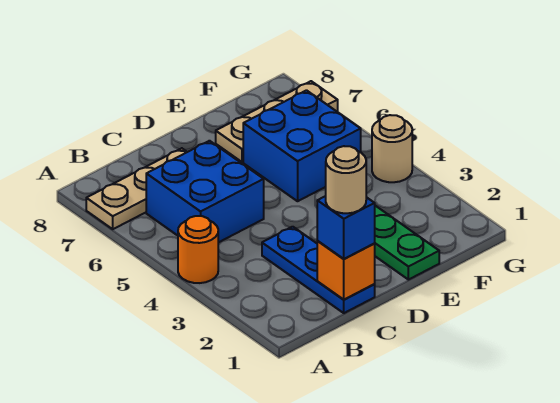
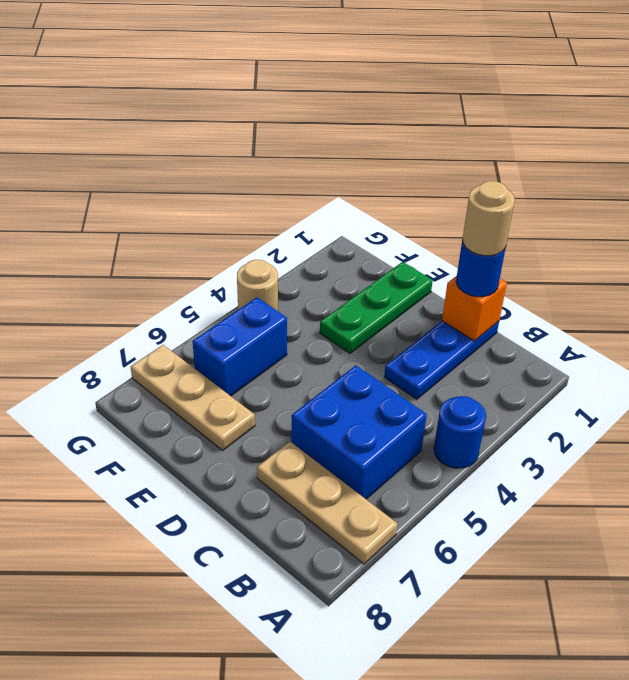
orange 1x1 round brick [178,216,218,283] -> blue 1x1 round brick [434,396,486,468]
blue 1x1 brick [317,196,375,259] -> blue 1x1 round brick [456,241,506,297]
blue 2x2 brick [243,90,361,201] -> blue 1x2 brick [193,297,287,396]

